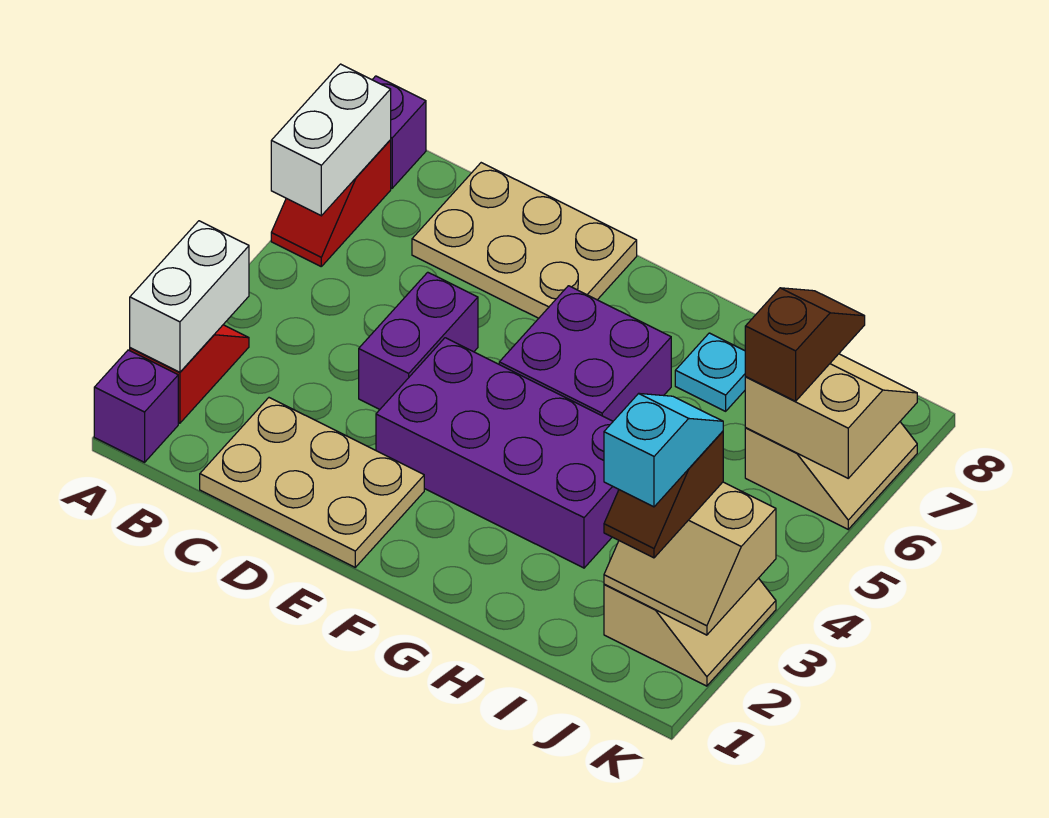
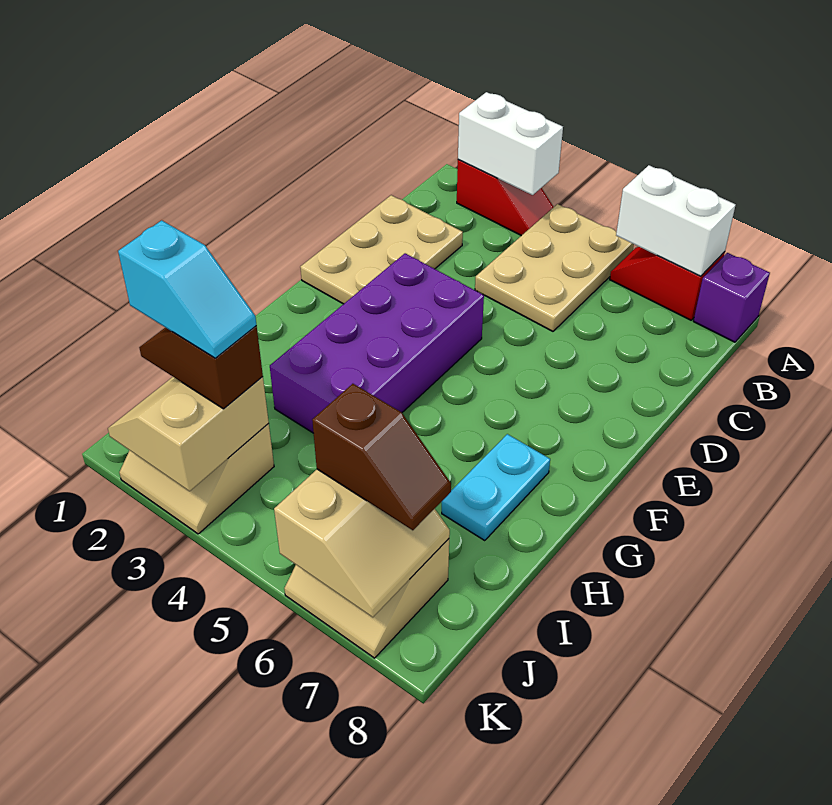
purple 1x1 brick [94,350,178,462] -> none
tan 2x3 plate [412,163,637,318] -> tan 2x3 plate moved to [475,204,634,331]
purple 1x2 brick [359,272,478,409] -> none
purple 2x2 brick [499,286,671,421] -> none
cyan 1x1 plate [675,333,746,411] -> cyan 1x2 plate [442,434,550,541]

